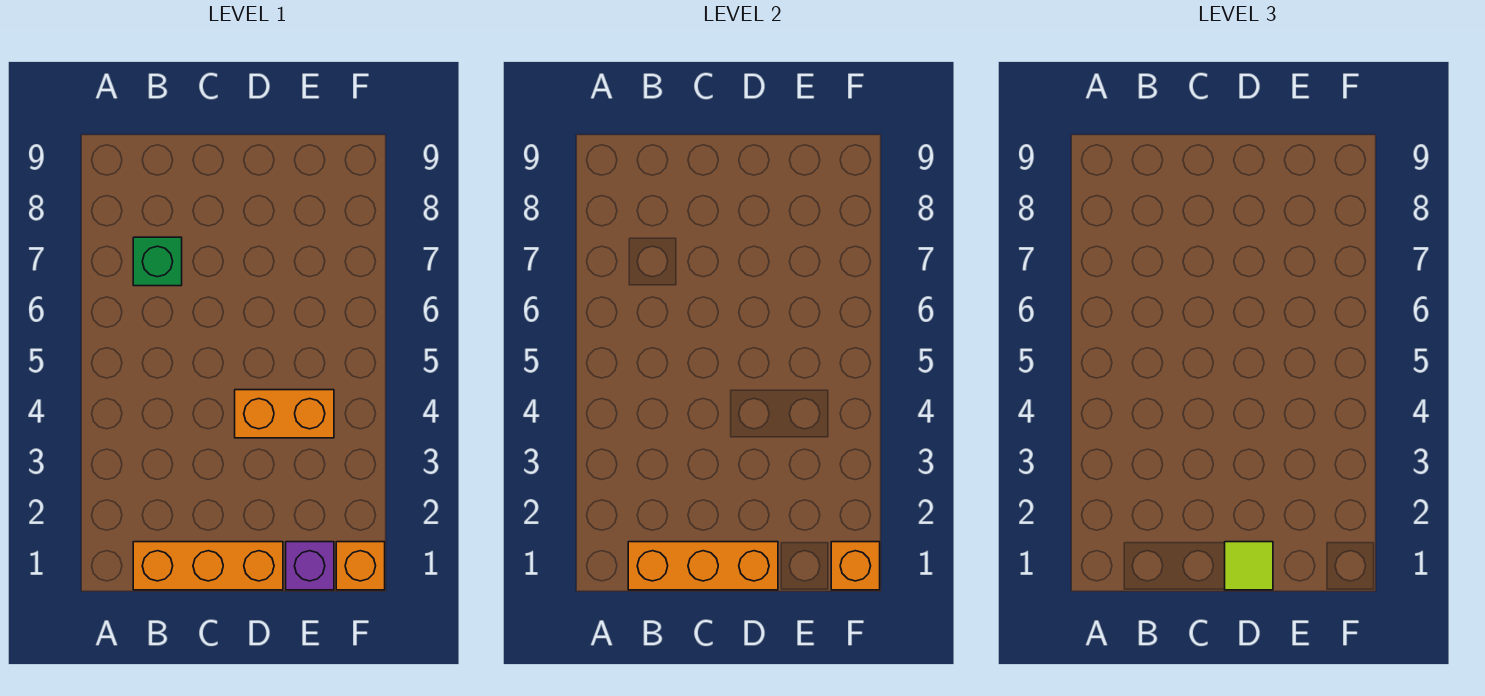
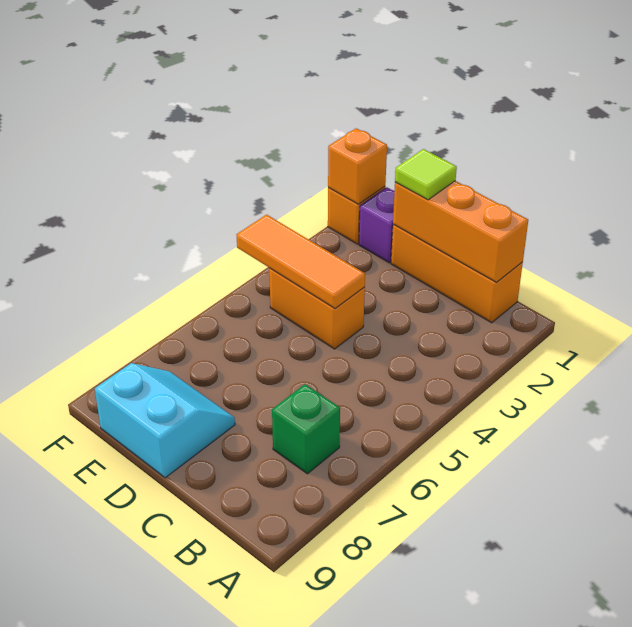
none -> orange 1x3 tile [236,215,365,309]
none -> cyan 2x2 slope [95,363,235,478]

